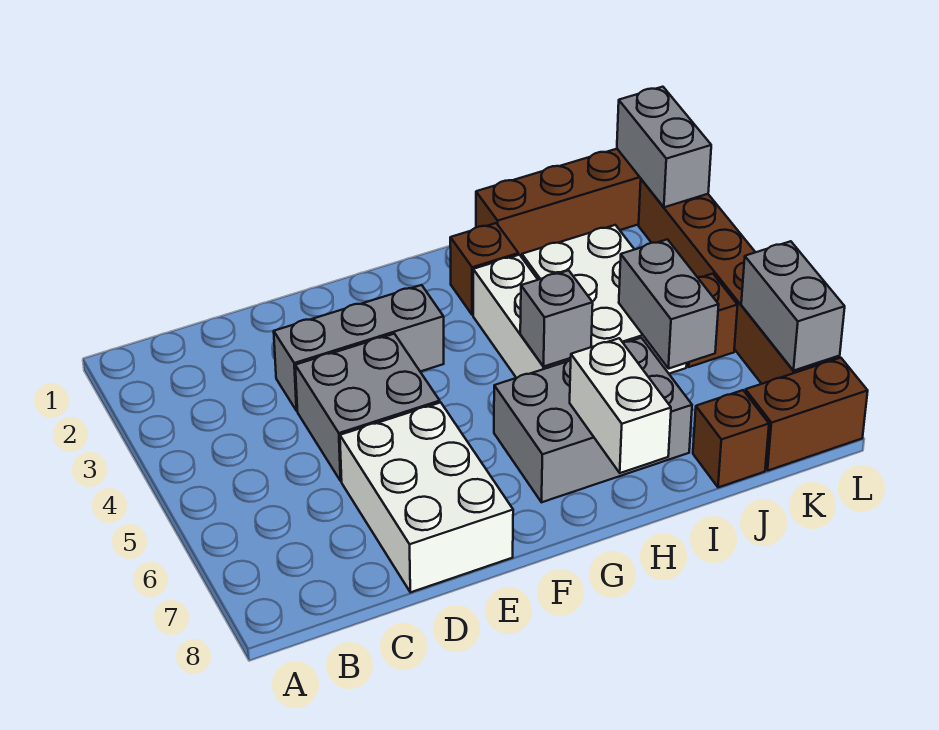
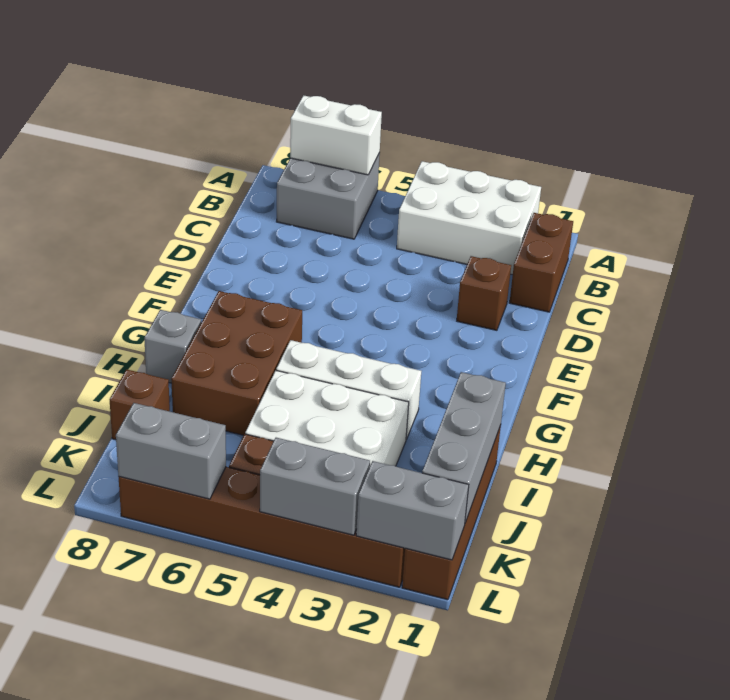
grey 1x3 brick [274,285,444,411] -> grey 1x3 brick moved to [422,372,506,522]
grey 2x2 brick [295,334,440,481] -> grey 2x2 brick moved to [277,153,380,239]
white 2x3 brick [340,402,513,592] -> white 2x3 brick moved to [397,161,541,275]
grey 2x3 brick [494,338,692,502] -> brown 2x3 brick [171,291,302,435]
brown 1x1 brick [450,223,518,315] -> brown 1x1 brick moved to [457,256,511,330]
grey 1x1 brick [520,270,593,367] -> grey 1x1 brick moved to [144,310,201,383]
white 1x2 brick [570,338,671,473] -> white 1x2 brick moved to [290,95,382,175]
grey 1x2 brick [619,239,719,369] -> grey 1x2 brick moved to [260,438,370,535]
brown 1x2 brick [745,358,868,471] -> brown 1x2 brick moved to [509,213,573,312]

